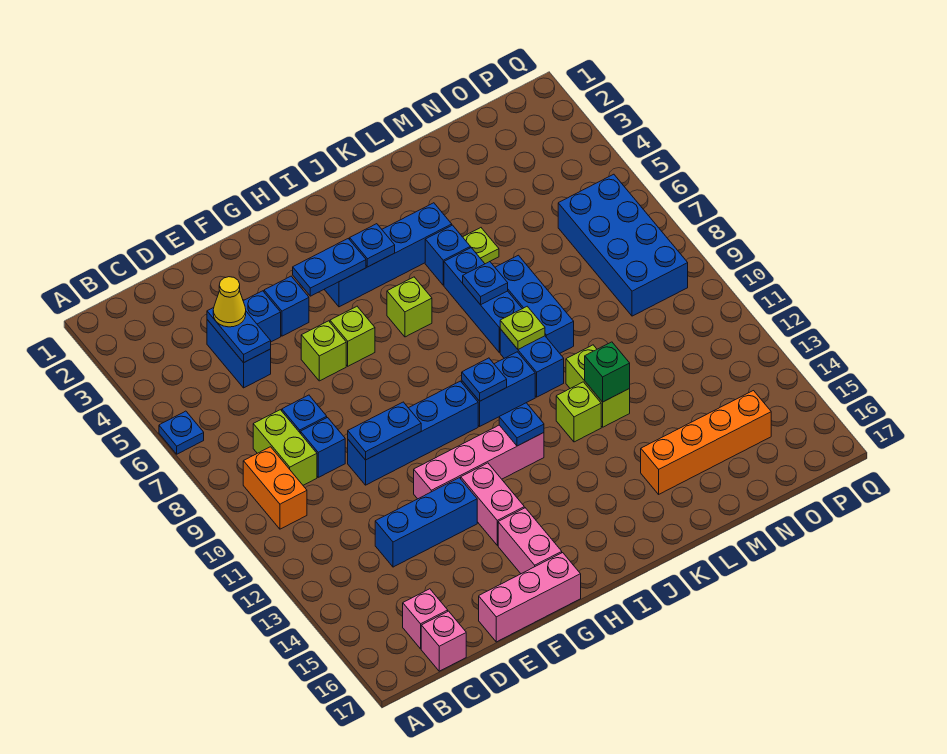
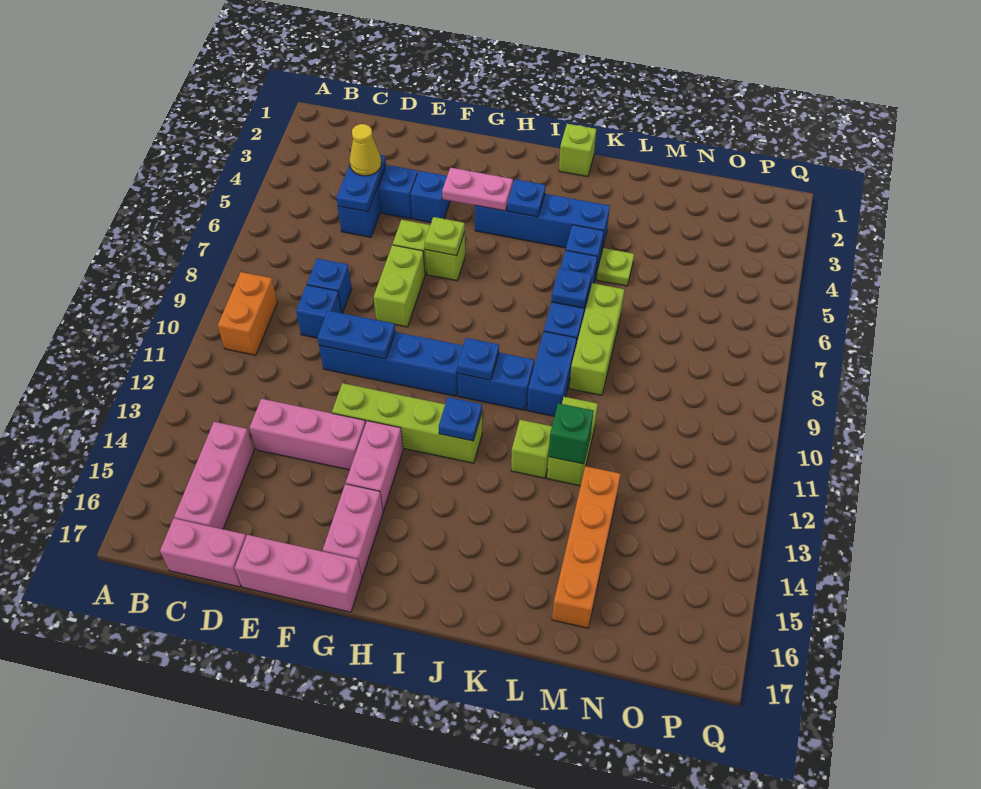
blue 1x1 plate [159,411,204,454] -> none
lime 1x2 brick [253,410,317,485] -> lime 1x2 brick moved to [374,245,425,327]
pink 1x1 brick [403,589,448,649] -> pink 1x3 brick [174,422,254,529]
pink 1x1 brick [421,611,466,671] -> pink 1x2 brick [160,519,246,587]
blue 1x3 brick [375,478,477,567] -> pink 1x3 brick [250,399,366,470]
pink 1x4 brick [414,425,544,499] -> lime 1x4 brick [332,383,482,463]
blue 1x2 plate [293,239,366,296] -> pink 1x2 plate [442,168,513,211]
lime 1x1 brick [387,277,432,337] -> lime 1x1 brick moved to [559,124,596,177]
lime 1x1 plate [500,306,545,349] -> lime 1x1 plate moved to [425,217,465,256]
blue 1x3 brick [495,255,574,353] -> lime 1x3 brick [569,283,625,395]
orange 1x4 brick [641,391,771,494] -> orange 1x4 brick turned to [552,466,621,628]
blue 2x4 brick [558,174,688,316] -> none

